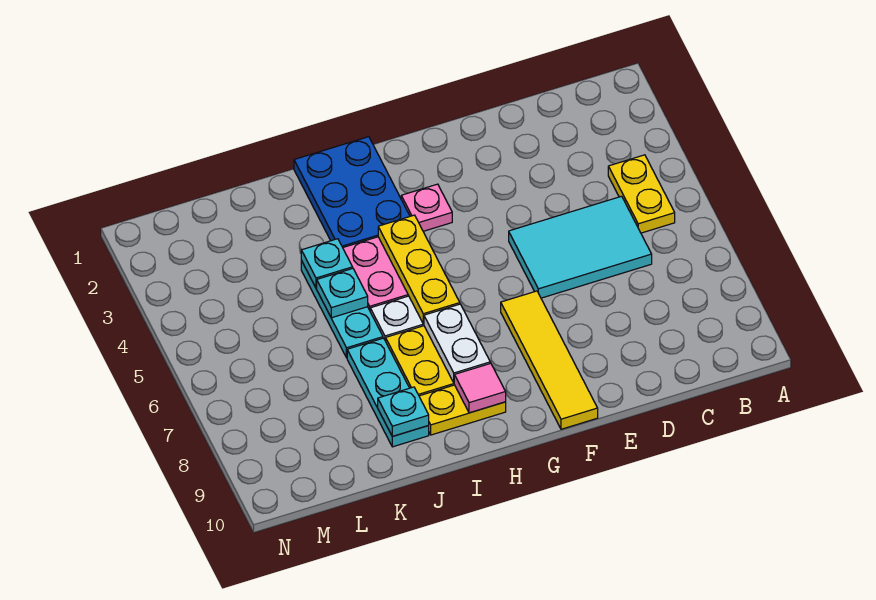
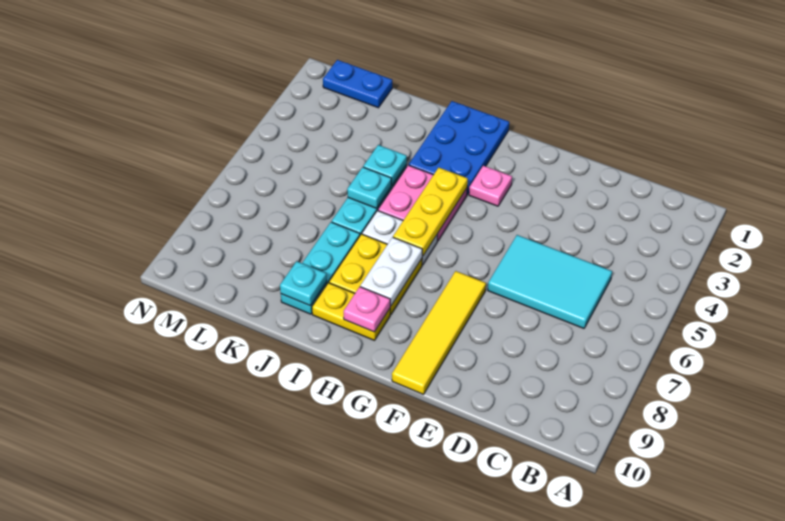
yellow 1x2 plate [608,155,675,233] -> none
pink 1x1 tile [454,363,506,413] -> pink 1x1 plate [344,287,390,332]
none -> blue 1x2 plate [323,60,392,108]

